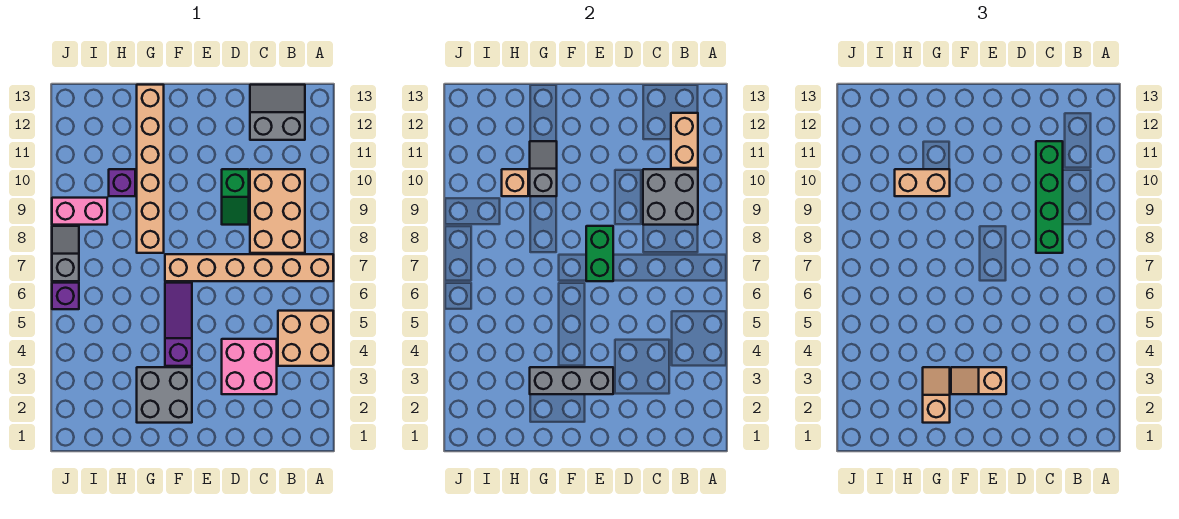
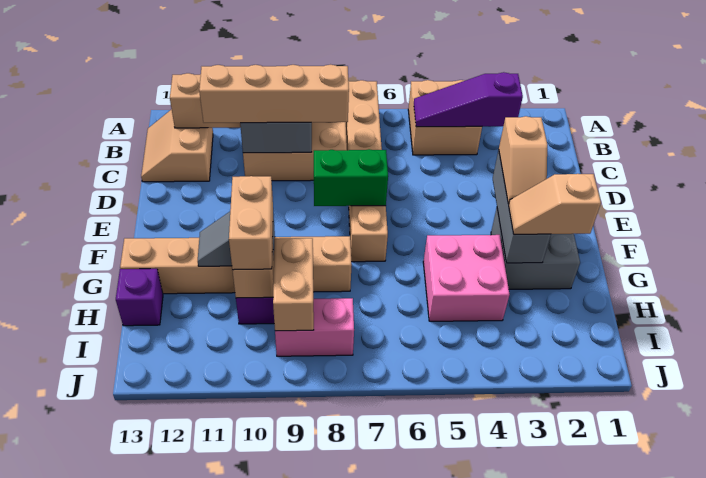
grey 2x2 slope [250,85,305,140] -> tan 2x2 slope [141,109,213,182]
pink 2x2 brick [222,339,277,394] -> pink 2x2 brick moved to [423,235,510,321]
green 1x4 brick [1036,141,1063,253] -> tan 1x4 brick [199,65,349,123]
green 1x2 slope [222,169,249,225] -> none
purple 1x3 slope [165,283,192,366] -> purple 1x3 slope moved to [414,72,523,127]
none -> tan 1x2 brick [273,238,314,331]
pink 1x2 brick [52,198,107,225] -> pink 1x2 brick turned to [275,298,354,356]
purple 1x1 brick [52,283,79,309] -> purple 1x1 brick moved to [116,269,163,326]
grey 1x2 slope [52,226,79,281] -> none

